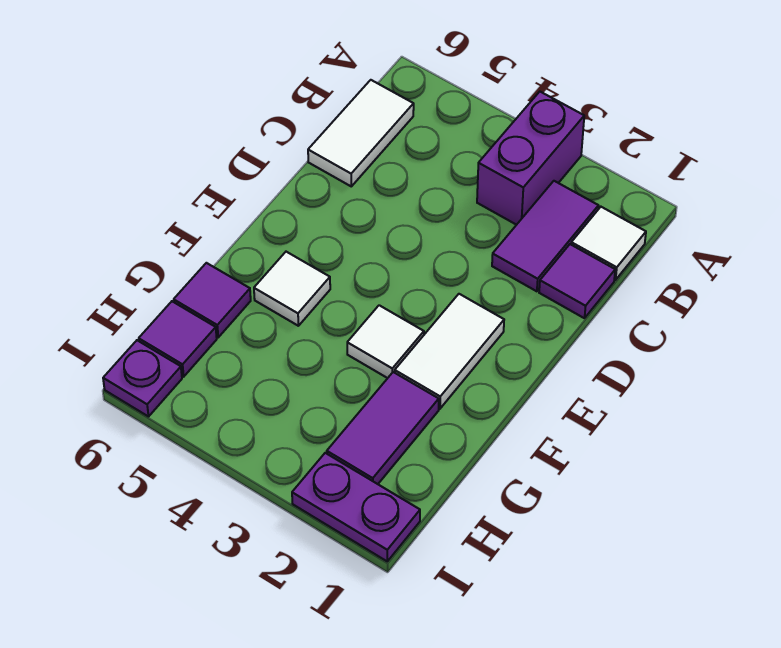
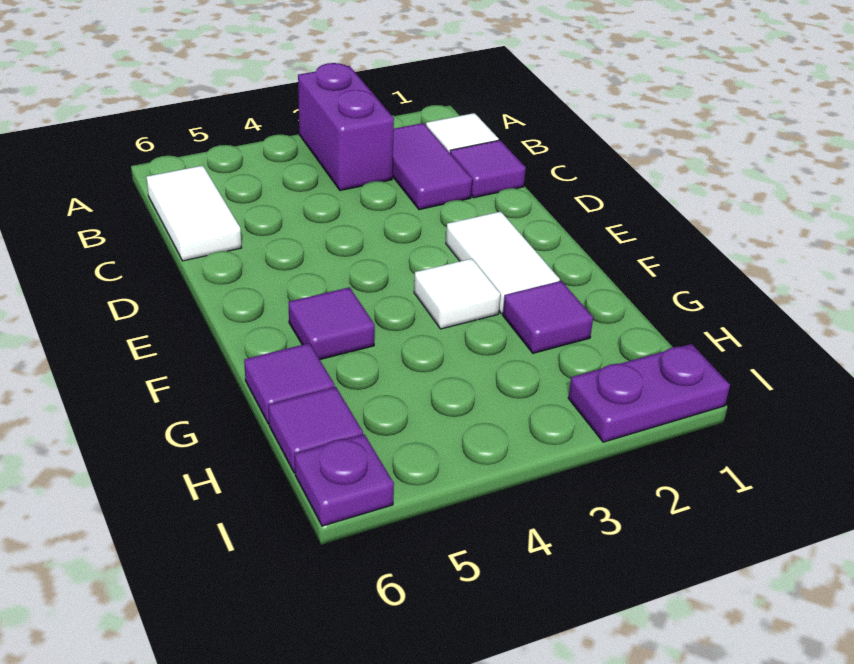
white 1x1 tile [254,252,330,326] -> purple 1x1 tile [288,287,375,359]
purple 1x2 tile [327,372,439,484] -> purple 1x1 tile [503,281,593,353]

